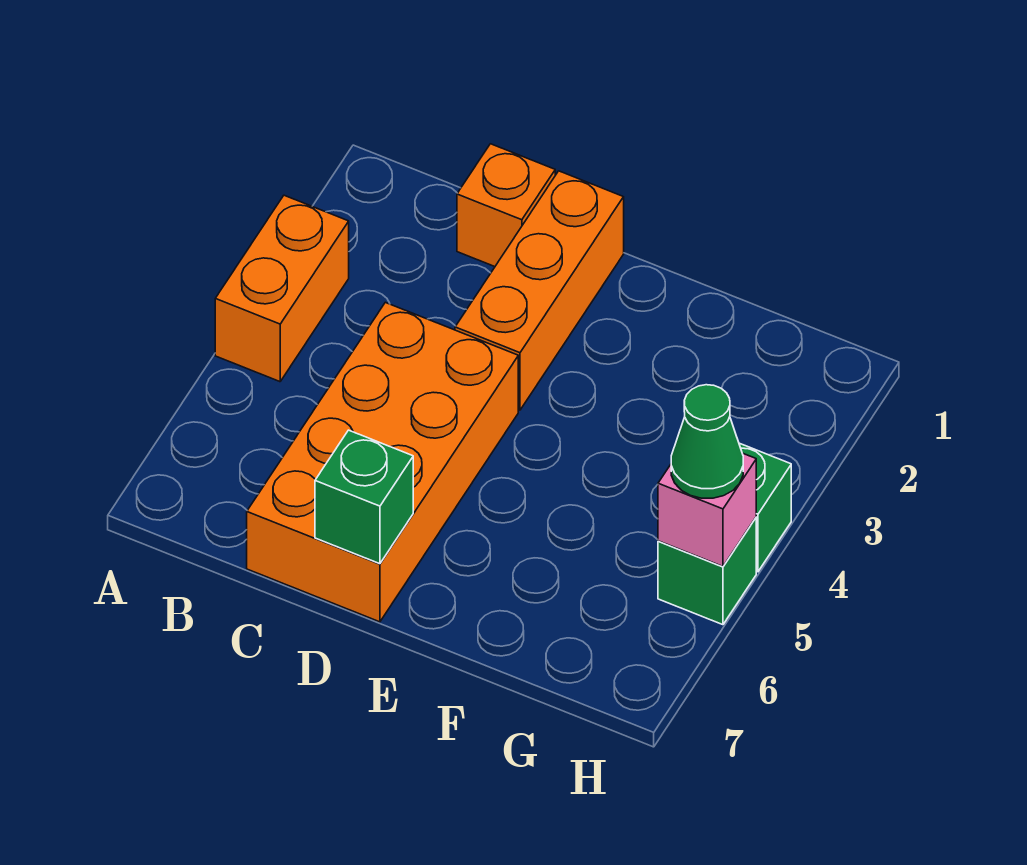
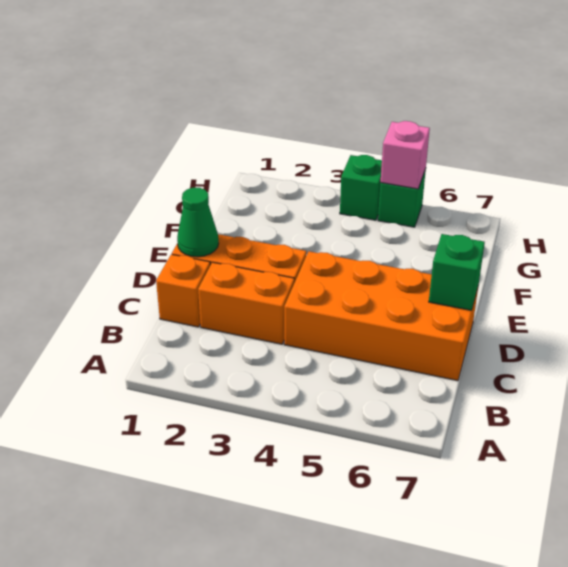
orange 1x2 brick [215,195,349,382] -> orange 1x2 brick moved to [198,262,294,344]
green 1x1 cone [671,385,743,498] -> green 1x1 cone moved to [177,188,219,257]

